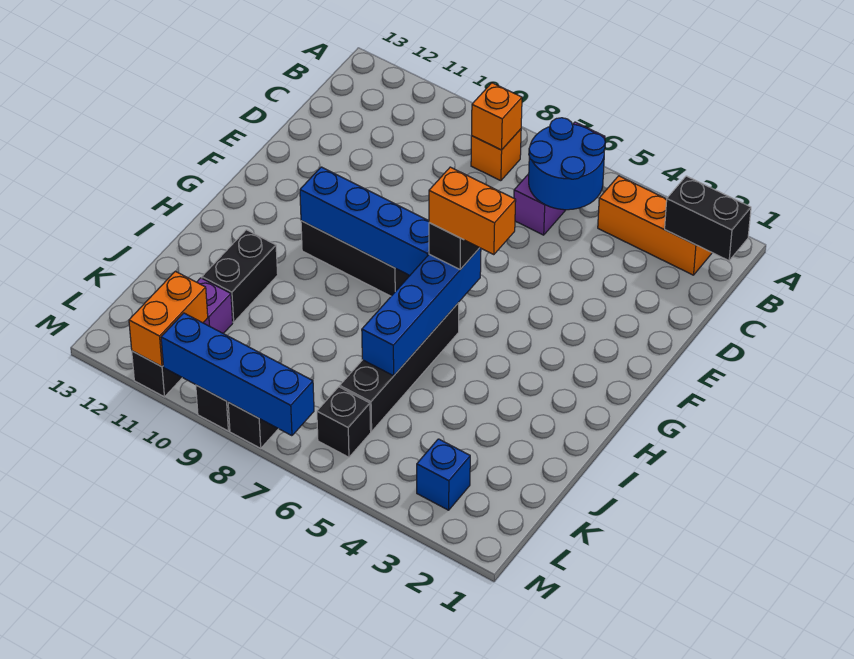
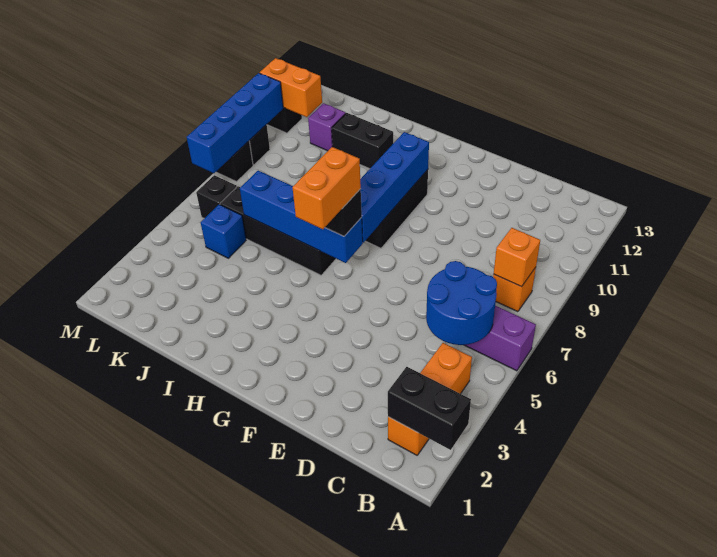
black 1x2 brick [665,176,751,261] -> black 1x2 brick turned to [388,367,471,450]
blue 1x1 brick [417,439,470,510] -> blue 1x1 brick moved to [201,205,246,258]

